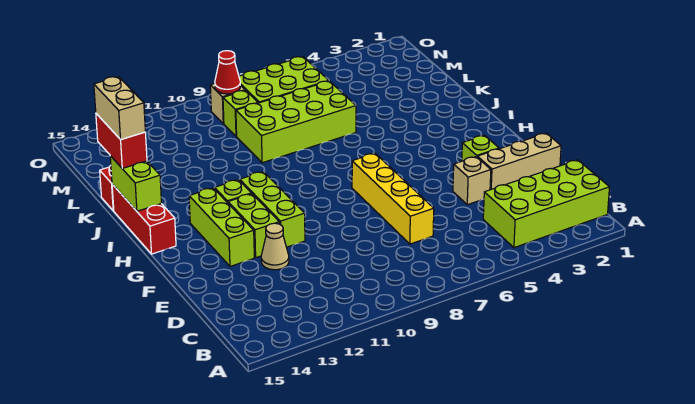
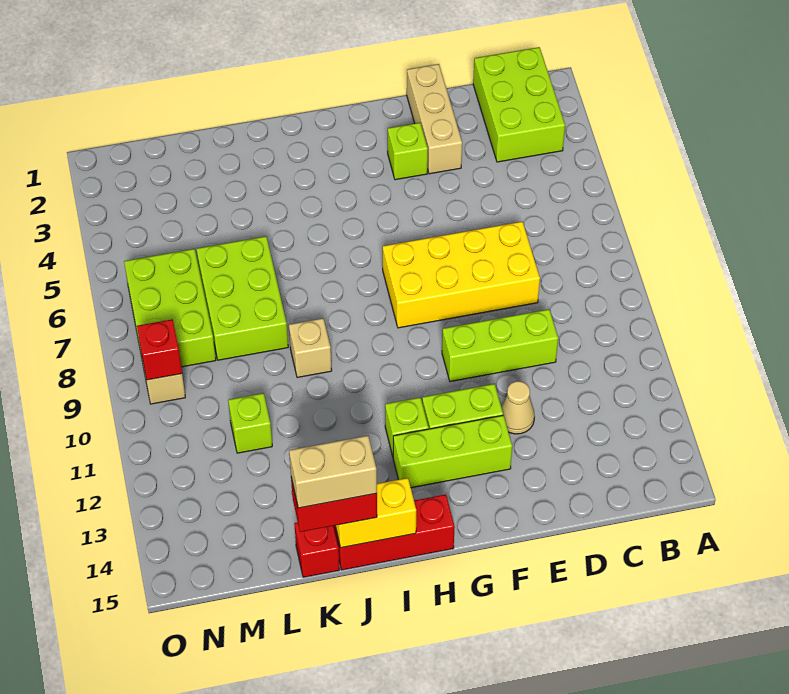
lime 2x4 brick [483,160,610,248] -> lime 2x3 brick [473,47,565,162]
yellow 1x4 brick [352,153,434,244] -> yellow 2x4 brick [383,222,540,328]
tan 1x1 brick [453,157,491,205] -> tan 1x1 brick moved to [289,318,332,378]
lime 1x3 brick [240,172,305,247] -> lime 1x3 brick moved to [442,309,558,382]
lime 1x2 brick [110,156,162,211] -> yellow 1x2 brick [335,478,416,548]
lime 2x4 brick [236,81,356,163] -> lime 2x3 brick [197,236,288,360]
lime 1x1 brick [223,90,258,136] -> lime 1x1 brick moved to [228,393,272,453]
red 1x1 cone [215,51,240,94] -> red 1x1 brick [137,319,182,380]

